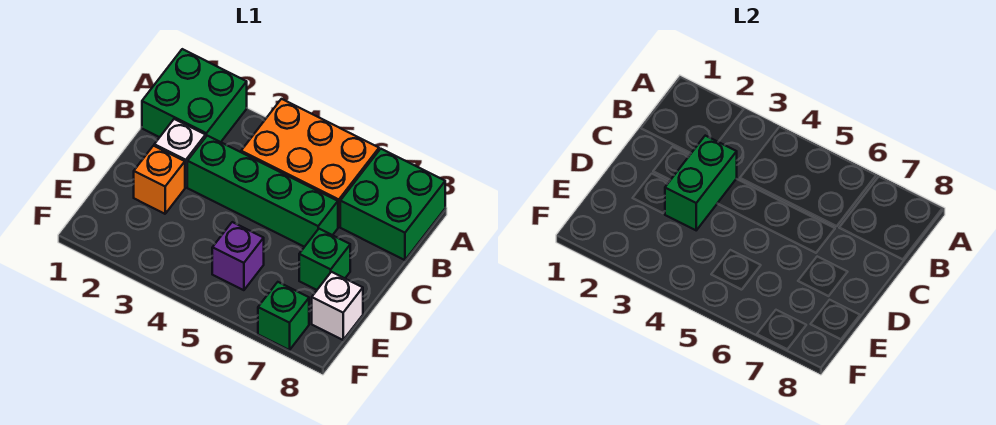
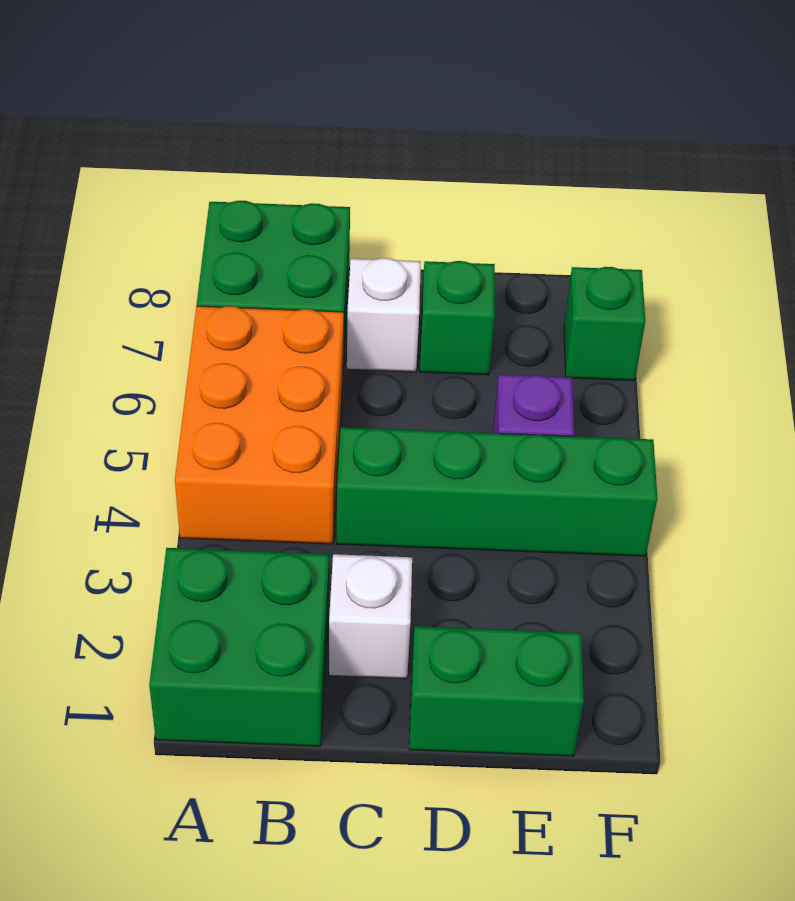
green 1x4 brick [187,136,338,247] -> green 1x4 brick turned to [337,427,657,556]
green 1x2 brick [665,136,737,230] -> green 1x2 brick moved to [409,626,584,756]
orange 1x1 brick [134,146,185,214] -> none
white 1x1 brick [312,272,363,340] -> white 1x1 brick moved to [347,258,421,372]

